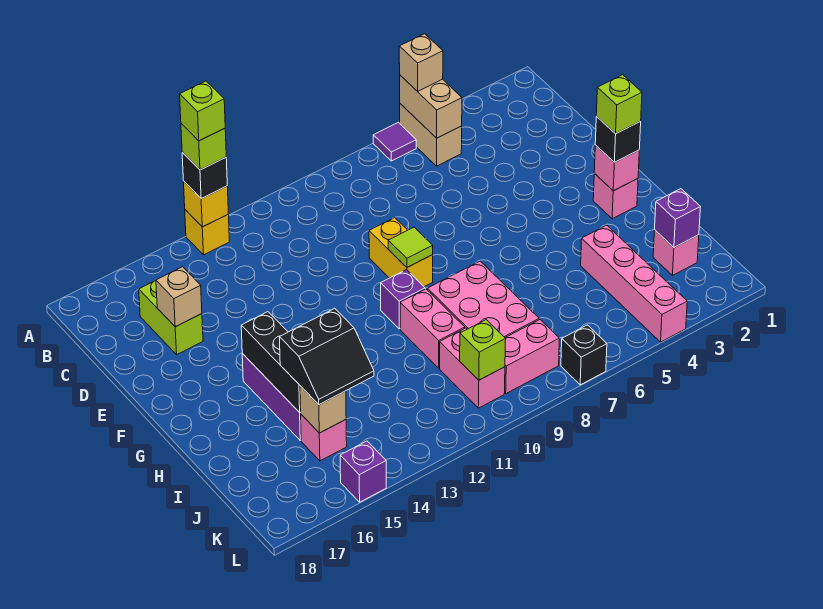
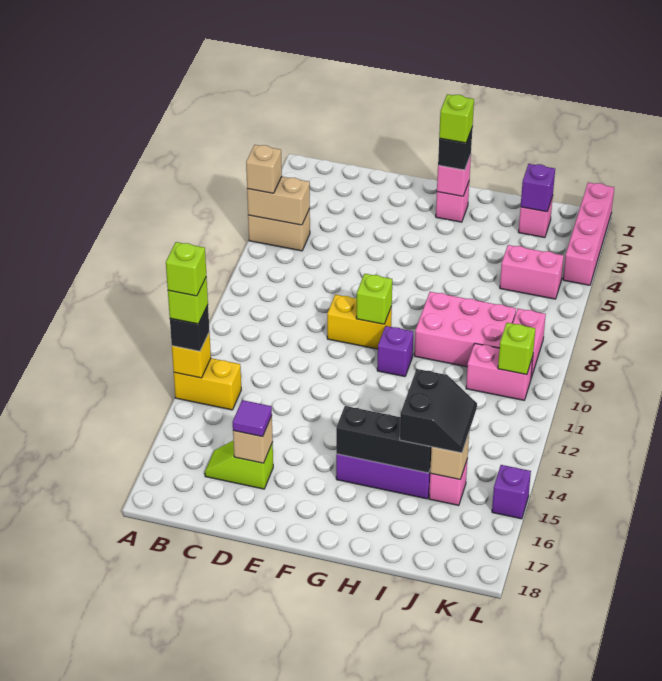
purple 1x1 tile [373,123,416,161] -> purple 1x1 tile moved to [233,400,272,437]
yellow 1x1 brick [185,210,229,255] -> yellow 1x2 brick [174,358,241,410]
lime 1x2 brick [139,281,203,354] -> lime 1x2 slope [205,441,273,489]
lime 1x1 tile [388,227,433,267] -> lime 1x1 brick [356,274,392,324]
pink 1x2 brick [400,289,465,368] -> pink 1x2 brick moved to [500,245,564,299]
pink 1x4 brick [581,225,687,342] -> pink 1x4 brick turned to [563,183,614,285]
black 1x1 brick [561,325,607,385] -> none

